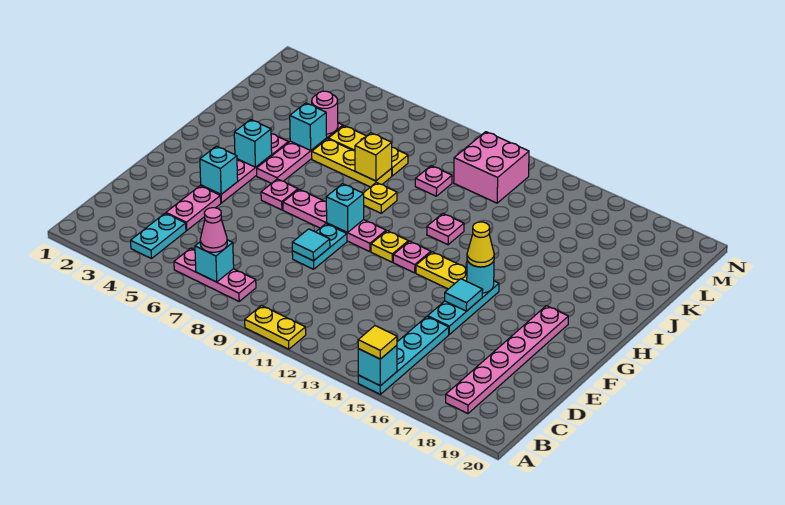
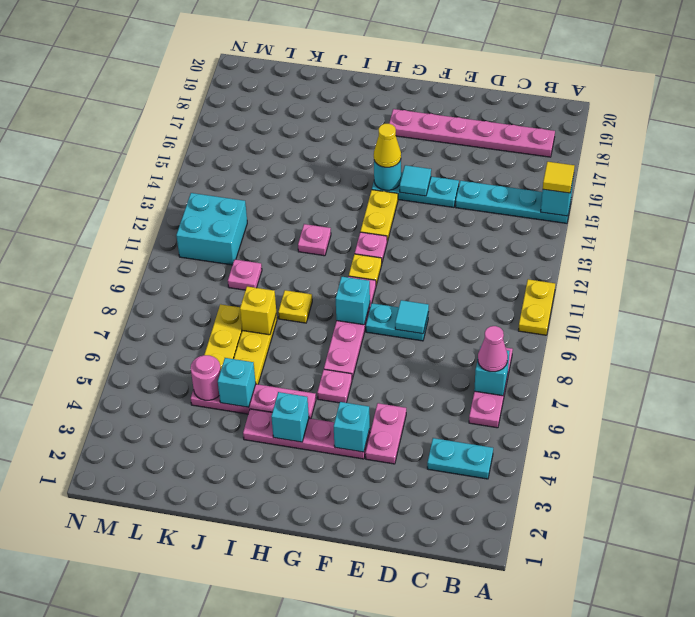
pink 1x2 plate [166,186,221,230] -> pink 1x2 plate turned to [365,403,406,464]
pink 2x2 brick [454,132,529,203] -> cyan 2x2 brick [176,193,247,265]

